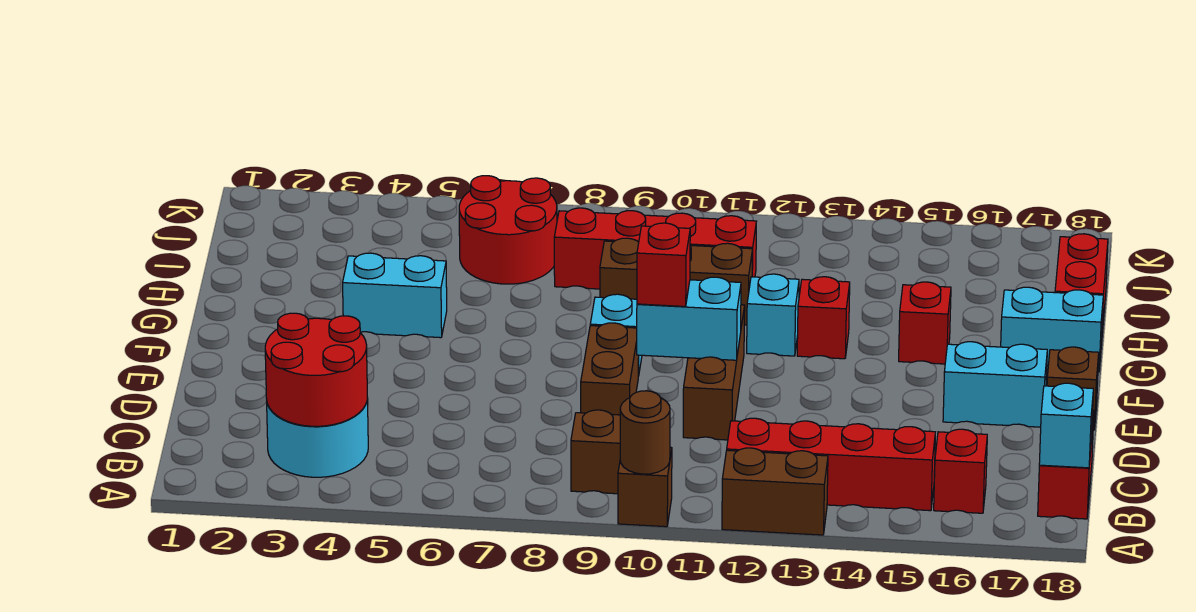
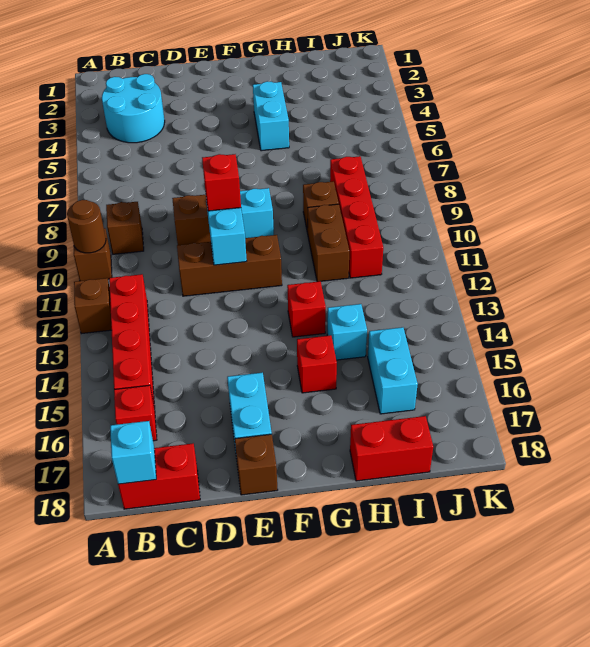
brown 1x2 brick [722,448,828,535] -> brown 1x1 brick [74,278,112,334]
red 2x2 round brick [265,313,367,426] -> none
cyan 1x1 brick [747,274,799,356] -> cyan 1x1 brick moved to [327,304,367,360]
cyan 1x2 brick [1001,287,1103,372] -> cyan 1x2 brick moved to [368,327,418,414]
red 2x2 round brick [459,176,557,284] -> none

